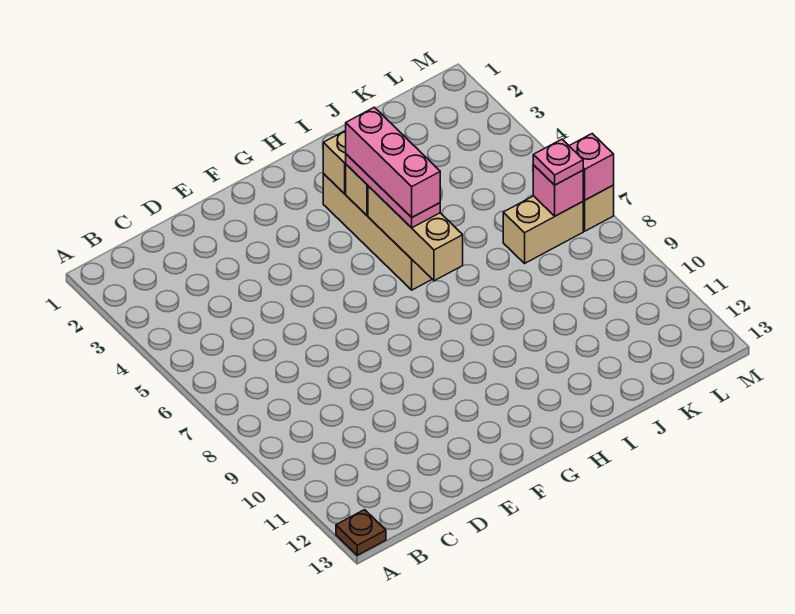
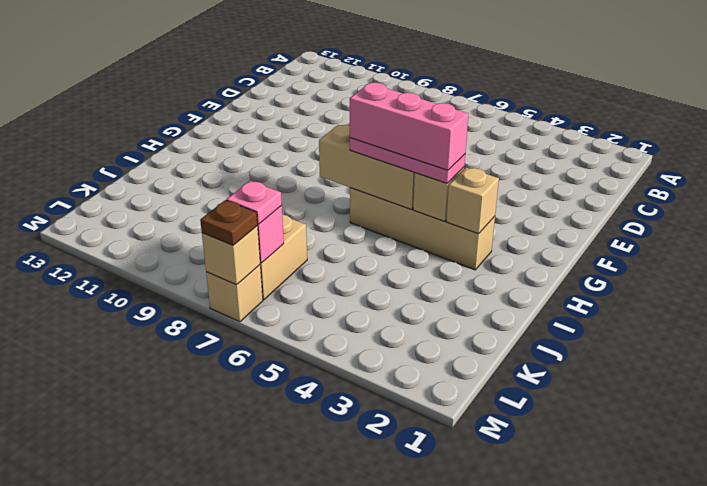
brown 1x1 plate [336,510,386,555] -> brown 1x1 plate moved to [200,200,258,245]
pink 1x1 brick [570,134,614,200] -> tan 1x1 brick [202,226,260,285]

